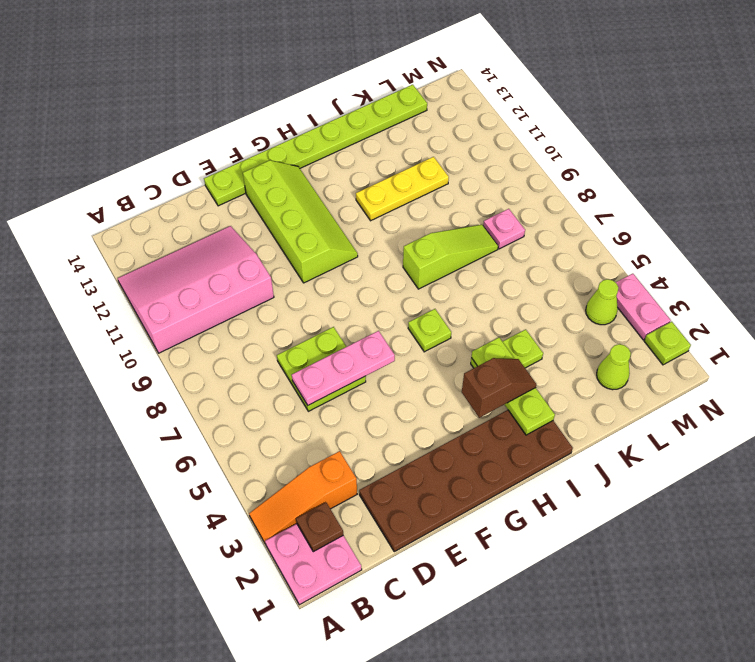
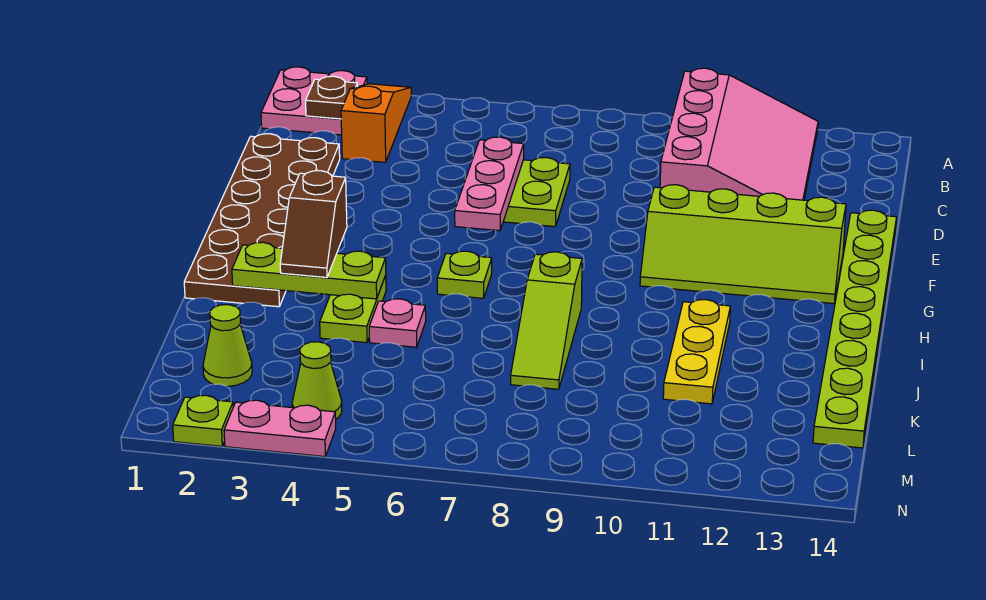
pink 1x1 plate [483,209,525,249] -> pink 1x1 plate moved to [369,299,426,347]

